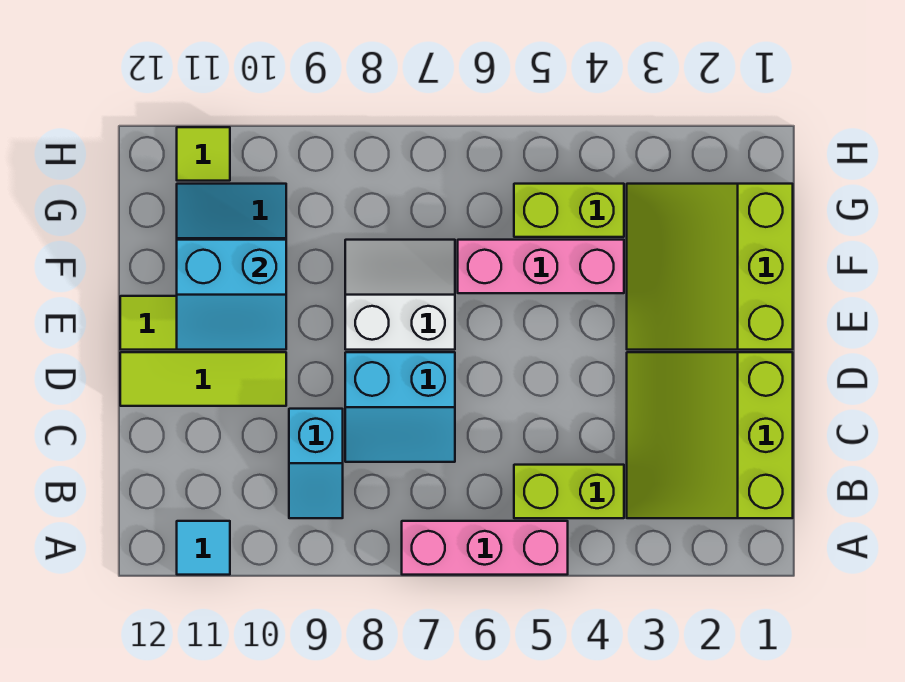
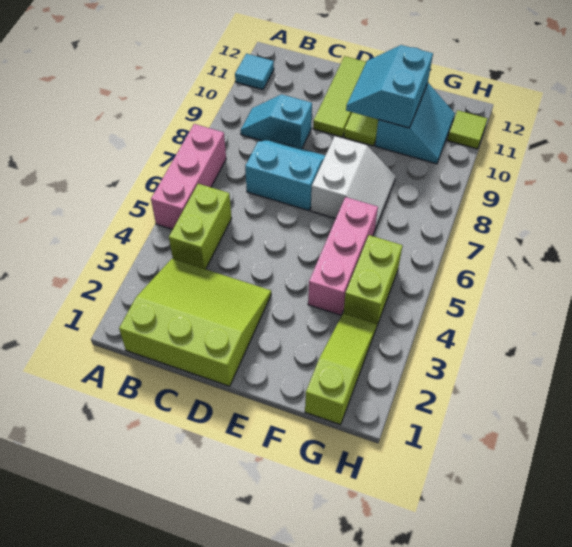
cyan 2x2 slope [345,352,455,462] -> cyan 2x2 slope turned to [245,140,325,211]
lime 3x3 slope [627,184,793,350] -> lime 1x3 slope [305,314,377,425]

